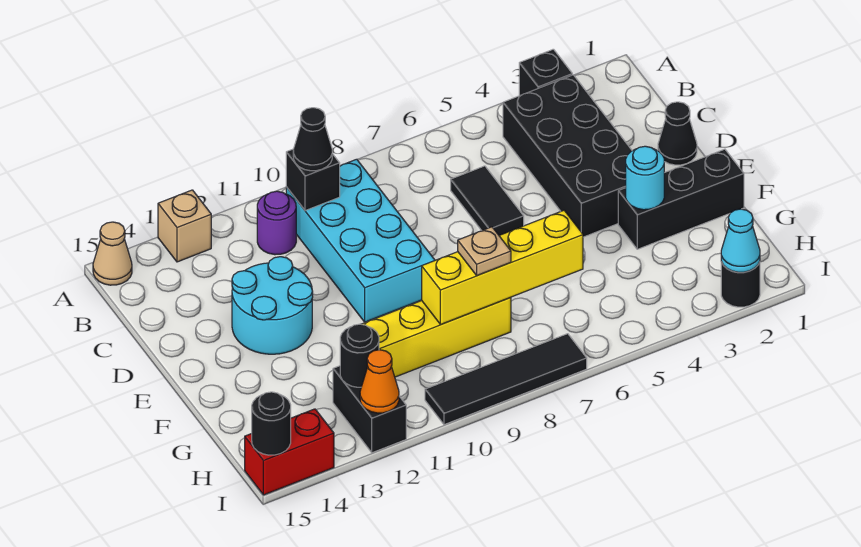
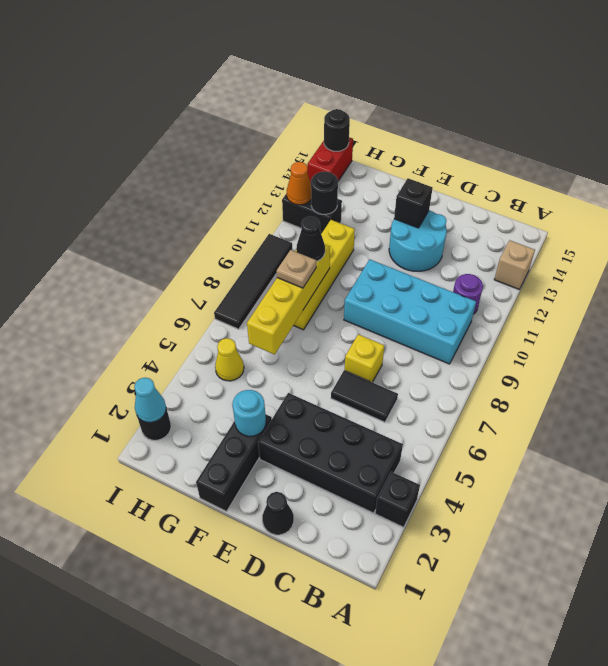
tan 1x1 cone [93,222,132,285] -> none
black 1x1 brick [286,149,340,211] -> black 1x1 brick moved to [394,178,433,228]
black 1x1 cone [293,108,332,171] -> black 1x1 cone moved to [296,217,325,261]
none -> yellow 1x1 brick [345,334,385,382]
none -> yellow 1x1 cone [215,338,244,381]

